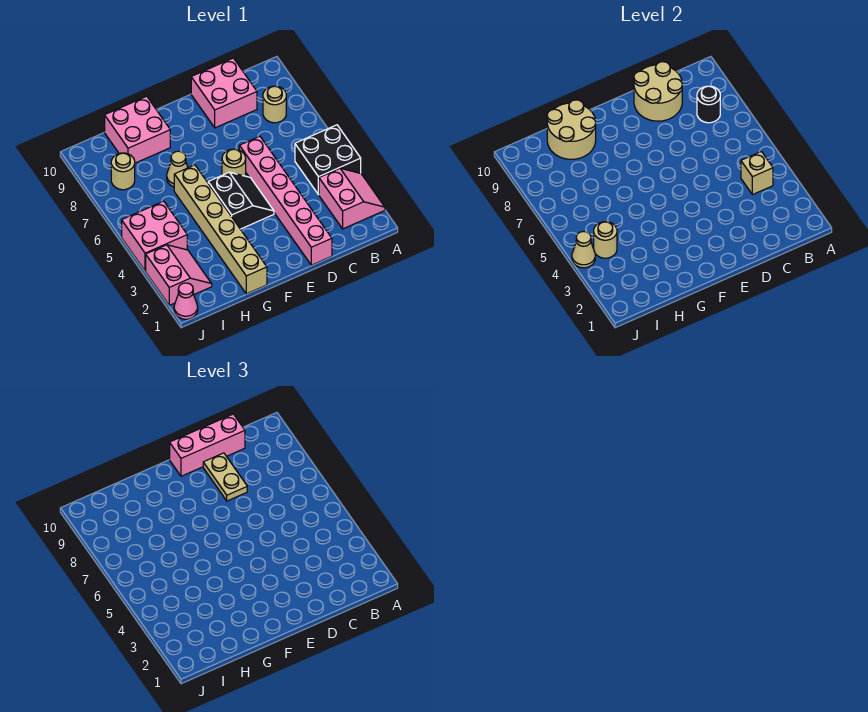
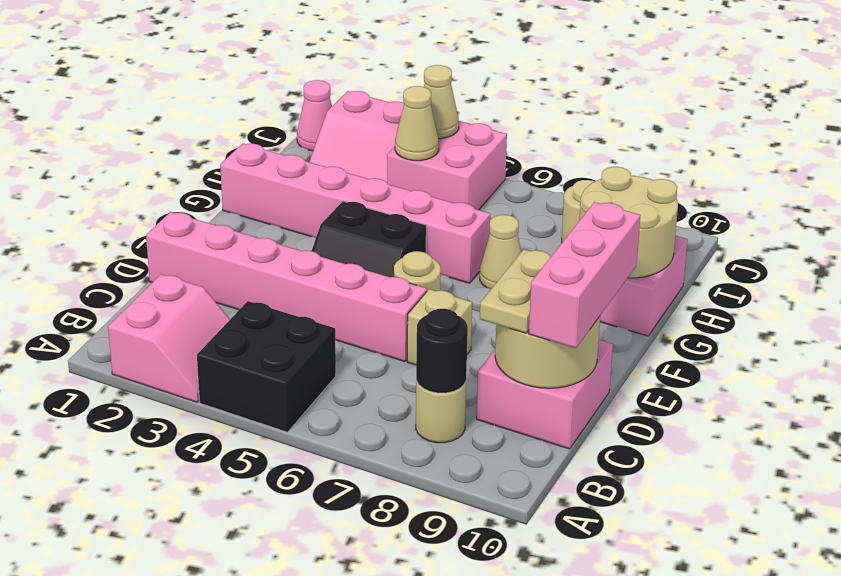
pink 2x2 slope [319,168,385,229] -> pink 2x2 slope turned to [108,274,230,402]
tan 1x1 brick [741,152,773,195] -> tan 1x1 brick moved to [407,289,472,365]
tan 1x2 plate [203,453,247,501] -> tan 1x2 plate turned to [480,249,551,333]
tan 1x6 brick [174,165,267,294] -> pink 1x6 brick [220,143,491,283]
tan 1x1 round brick [594,222,617,258] -> tan 1x1 cone [395,86,439,161]

